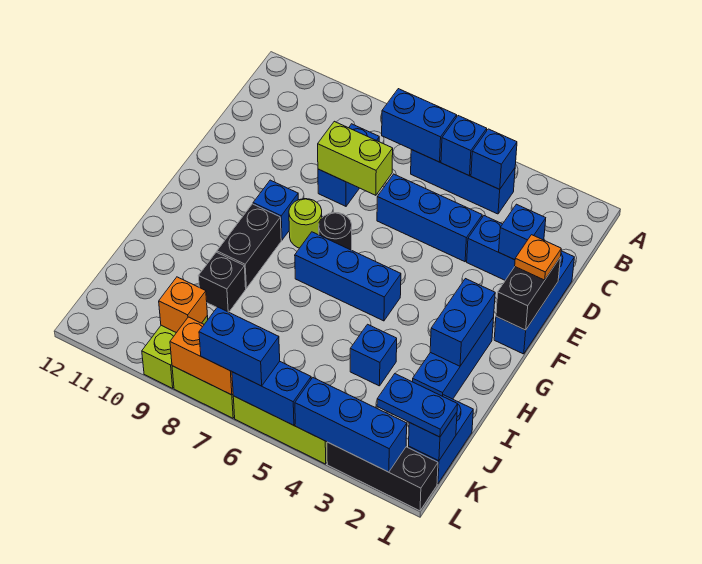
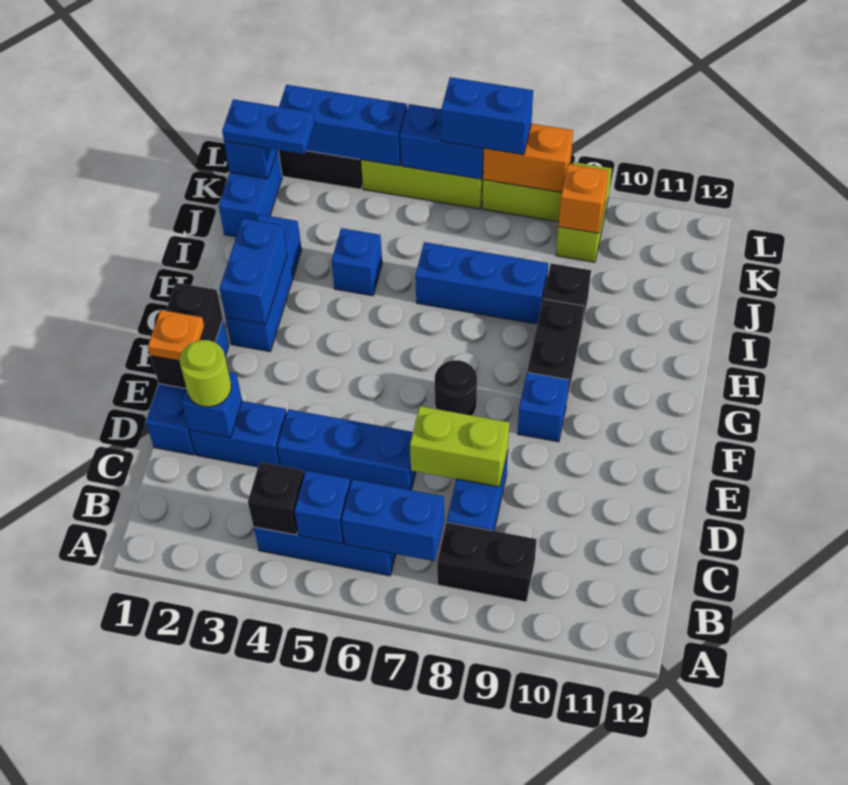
blue 1x1 brick [471,129,517,189] -> black 1x1 brick [248,462,304,535]
none -> black 1x2 brick [437,522,537,602]
lime 1x1 round brick [289,199,322,248] -> lime 1x1 round brick moved to [180,340,231,407]
blue 1x3 brick [295,232,401,321] -> blue 1x3 brick moved to [415,242,549,324]

